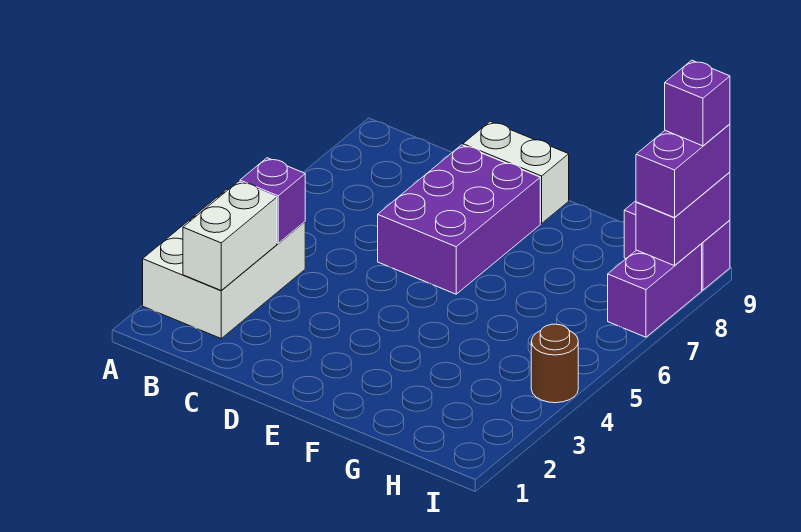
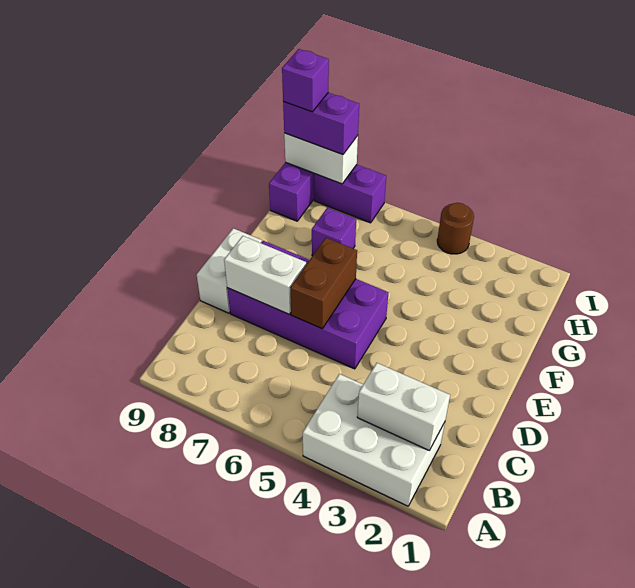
purple 1x1 brick [240,158,305,243] -> purple 1x1 brick moved to [312,208,356,256]
purple 2x3 brick [378,145,540,294] -> purple 2x4 brick [227,241,388,369]
none -> brown 1x2 brick [290,238,357,329]
none -> white 1x2 brick [224,236,306,314]
purple 1x2 brick [636,172,730,266] -> white 1x2 brick [284,133,358,184]

